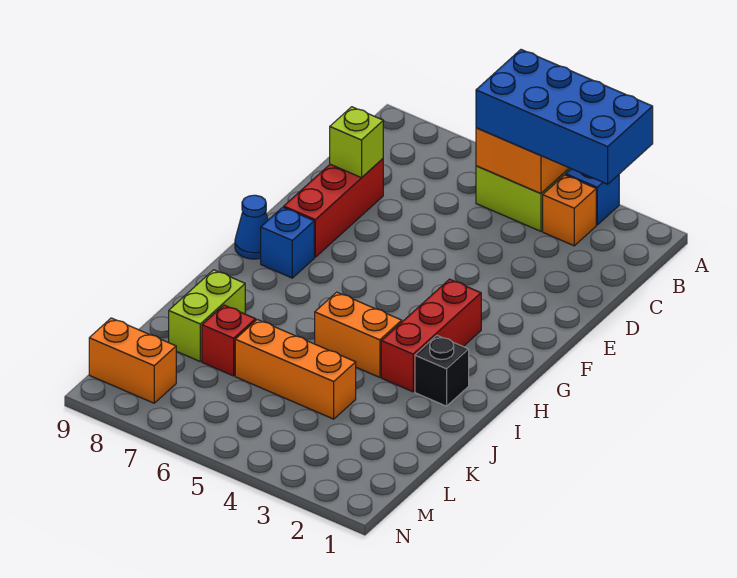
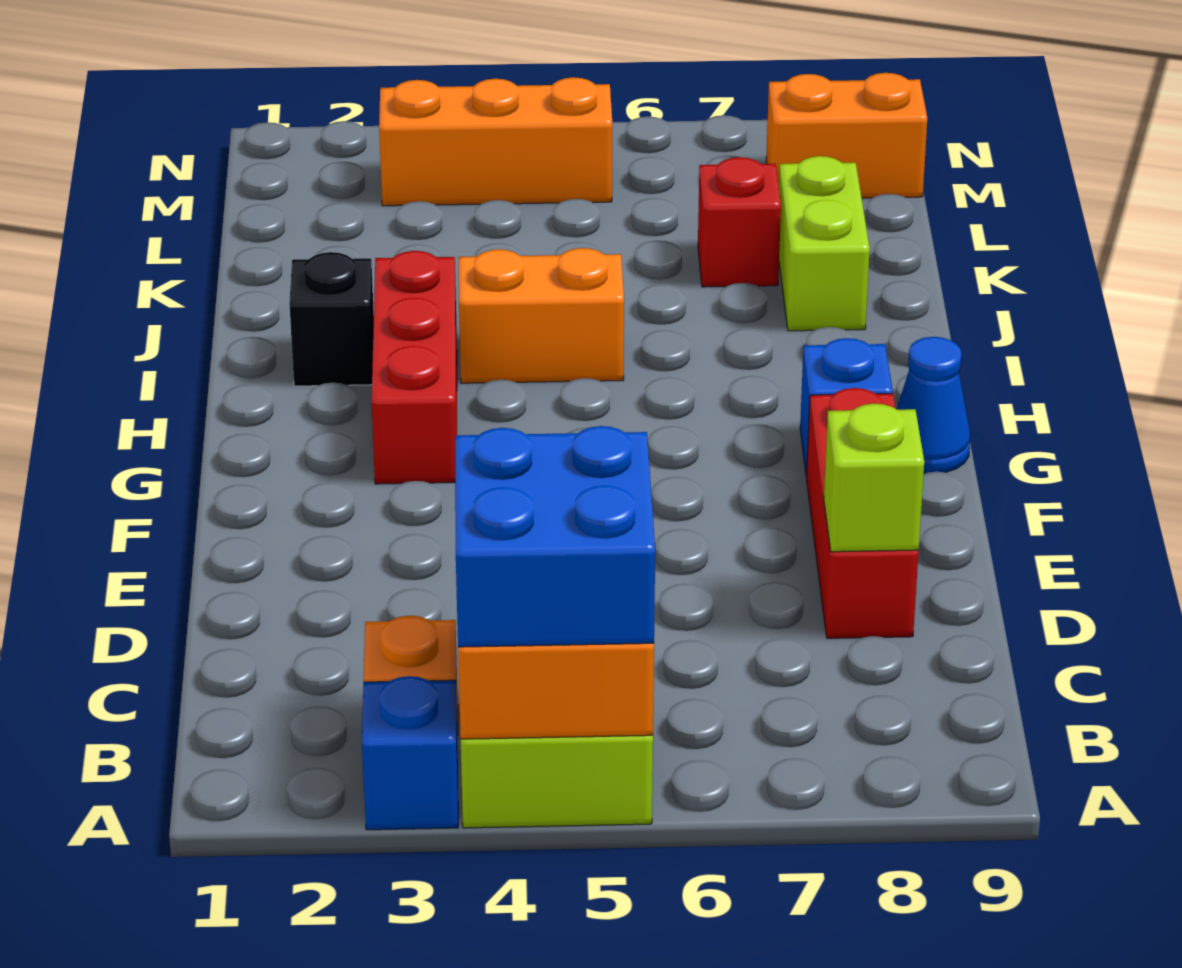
blue 2x4 brick [476,50,653,184] -> blue 2x2 brick [455,426,655,647]
orange 1x3 brick [235,319,356,419] -> orange 1x3 brick moved to [379,77,612,206]

